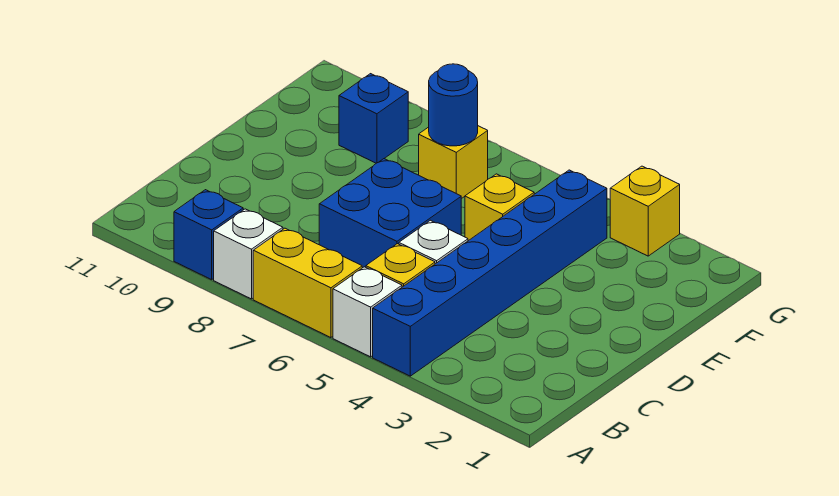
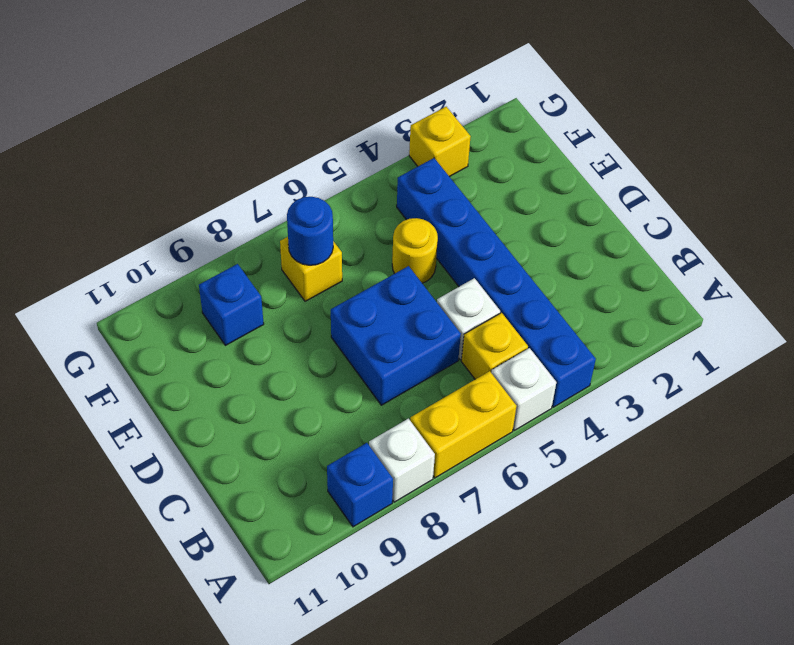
yellow 1x1 brick [465,174,534,241] -> yellow 1x1 round brick [392,218,438,283]

